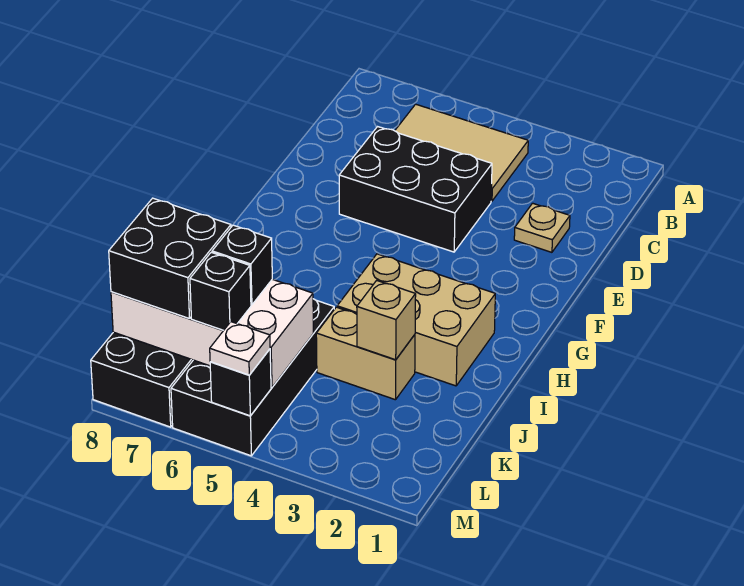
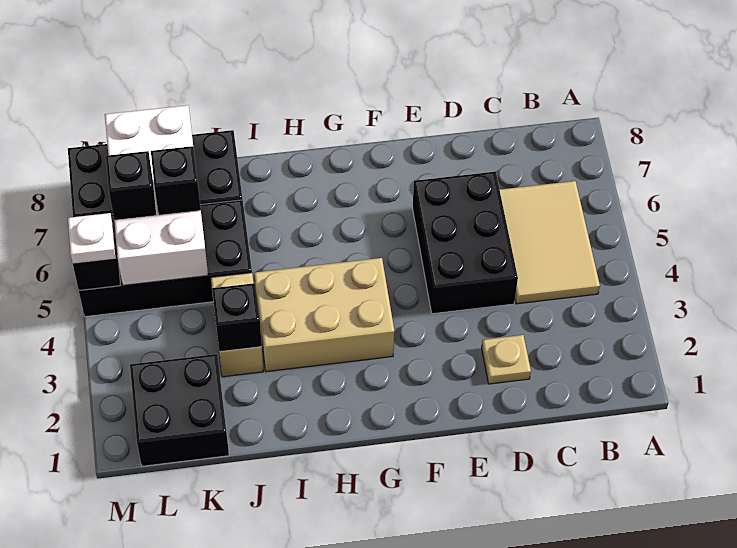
tan 2x3 brick [337,254,495,386] -> tan 2x3 brick turned to [254,258,394,372]
tan 1x1 brick [357,280,416,360] -> black 1x1 brick [212,283,262,352]
black 2x2 brick [109,198,231,319] -> black 2x2 brick moved to [130,354,229,466]

